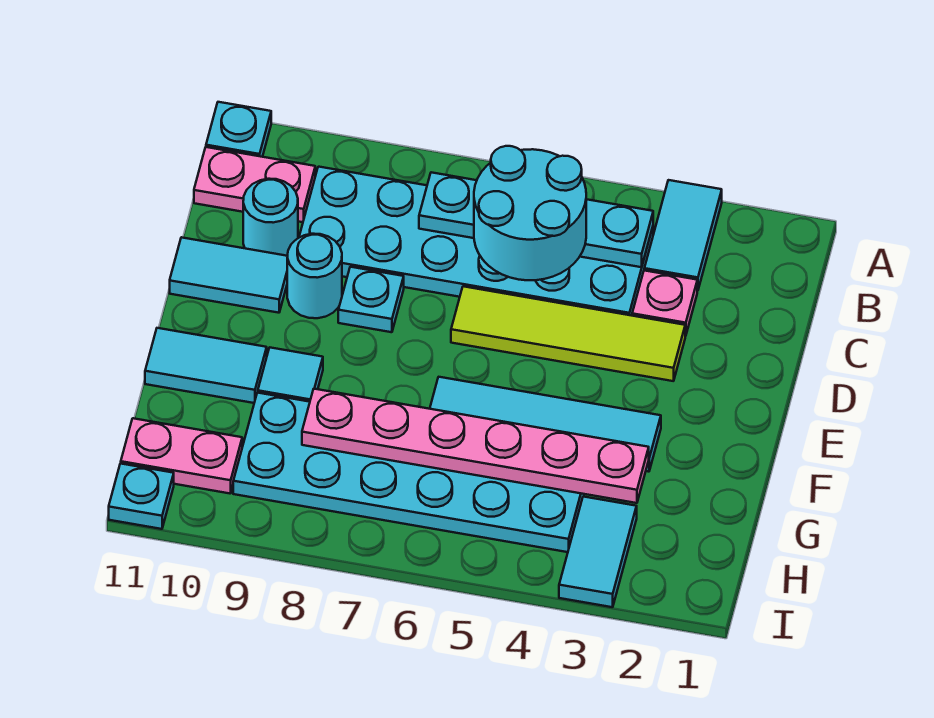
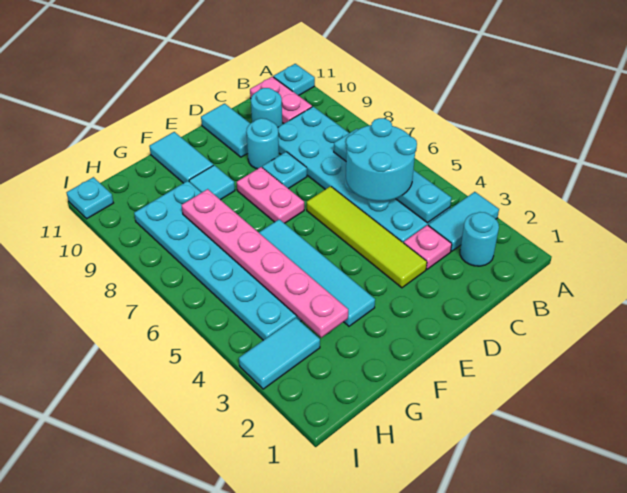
none -> cyan 1x1 round brick [460,212,499,266]
pink 1x2 plate [121,418,242,494] -> pink 1x2 plate moved to [237,167,304,223]

